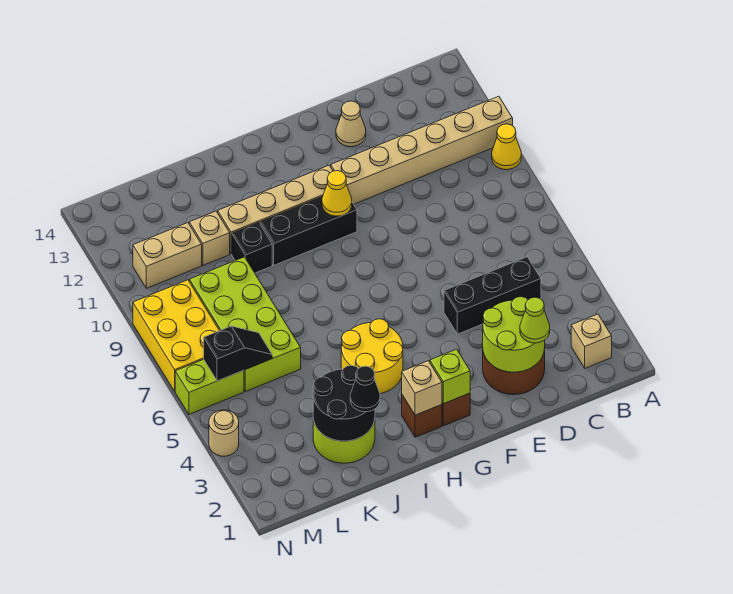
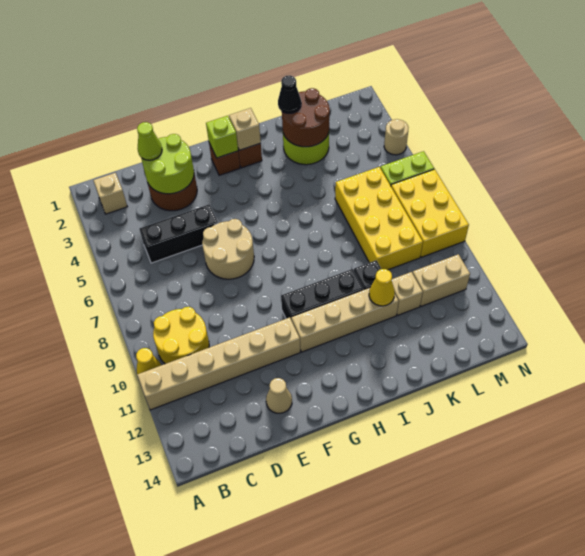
none -> tan 2x2 round brick [202,219,254,279]
yellow 1x1 cone [322,171,352,216] -> yellow 1x1 cone moved to [369,269,395,306]
yellow 2x2 round brick [341,319,403,394] -> yellow 2x2 round brick moved to [153,307,209,364]
black 2x2 round brick [313,365,375,441] -> brown 2x2 round brick [282,88,330,147]
lime 2x4 brick [189,257,301,392] -> yellow 2x4 brick [335,167,423,270]
black 1x2 slope [204,326,272,381] -> none

